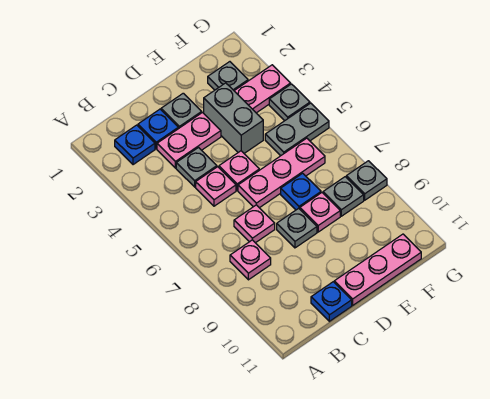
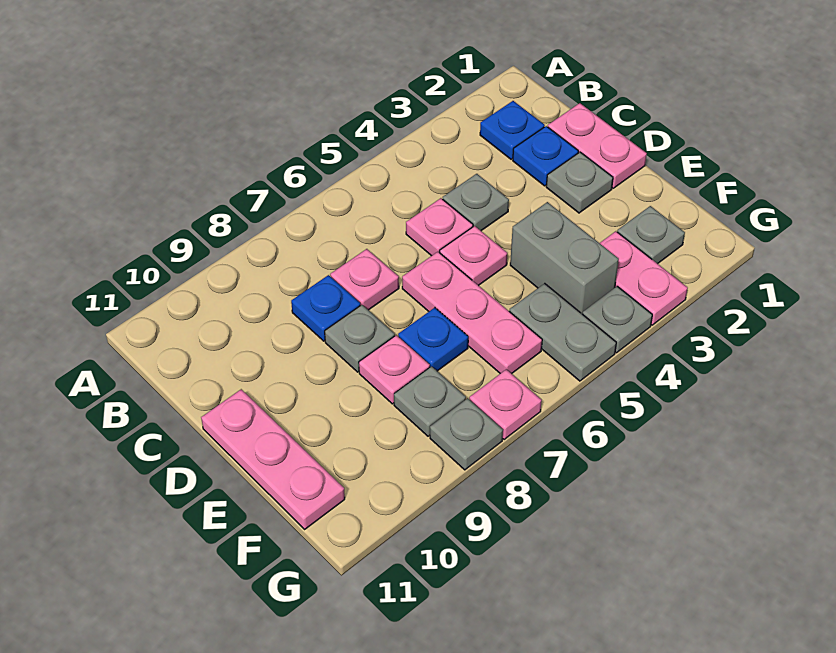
pink 1x1 plate [230,240,271,280] -> pink 1x1 plate moved to [469,369,542,440]
pink 1x2 plate [157,113,221,168] -> pink 1x2 plate moved to [548,103,647,188]
blue 1x1 plate [311,282,352,321] -> blue 1x1 plate moved to [291,275,360,341]
grey 1x2 brick [204,83,263,153] -> grey 1x2 brick turned to [510,202,619,314]

